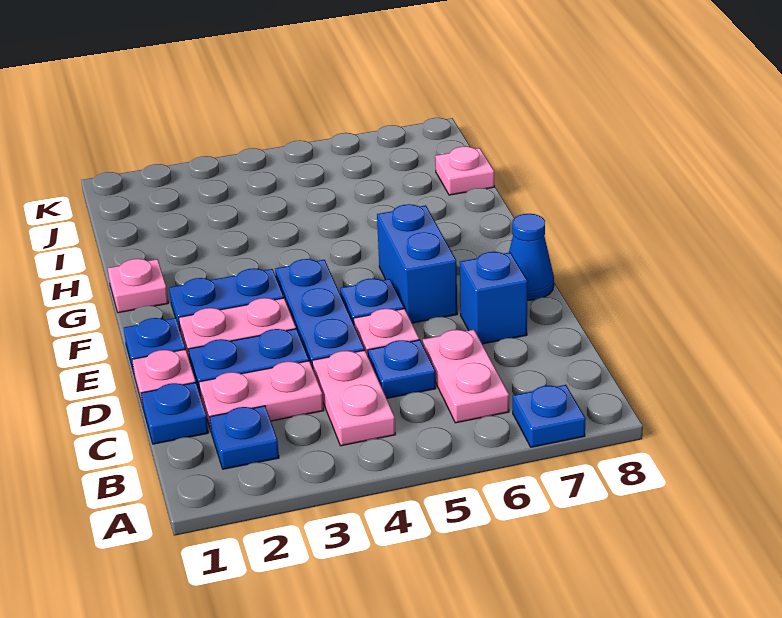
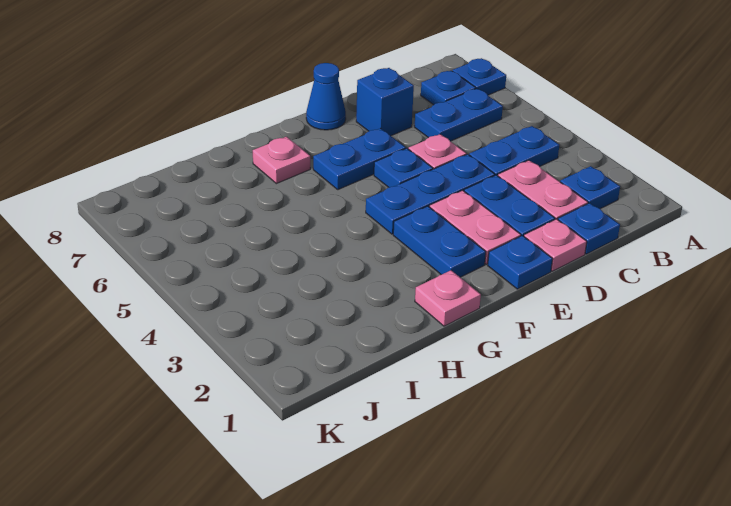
pink 1x2 plate [312,350,395,446] -> blue 1x2 plate [469,126,559,176]
pink 1x2 plate [423,330,509,423] -> blue 1x2 plate [415,89,503,141]
blue 1x1 plate [368,340,436,398] -> blue 1x1 plate moved to [421,71,476,105]
blue 1x2 brick [377,204,457,323] -> blue 1x2 plate [313,128,406,190]
pink 1x1 plate [435,147,494,195] -> pink 1x1 plate moved to [253,137,310,184]

